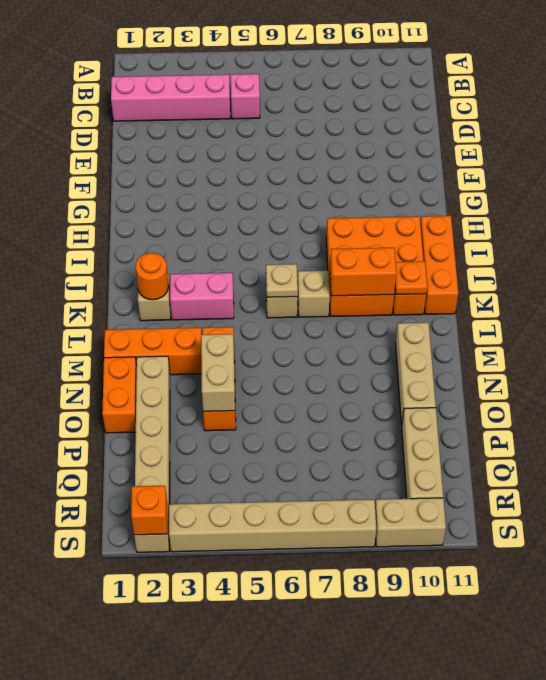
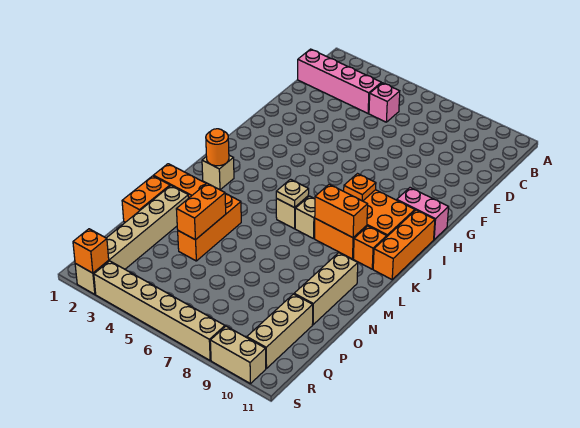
pink 1x2 brick [170,273,234,320] -> pink 1x2 brick moved to [397,188,449,240]
orange 1x1 plate [395,261,427,294] -> orange 1x1 plate moved to [344,174,376,201]
tan 1x2 brick [201,334,235,411] -> orange 1x2 brick [176,183,226,240]

